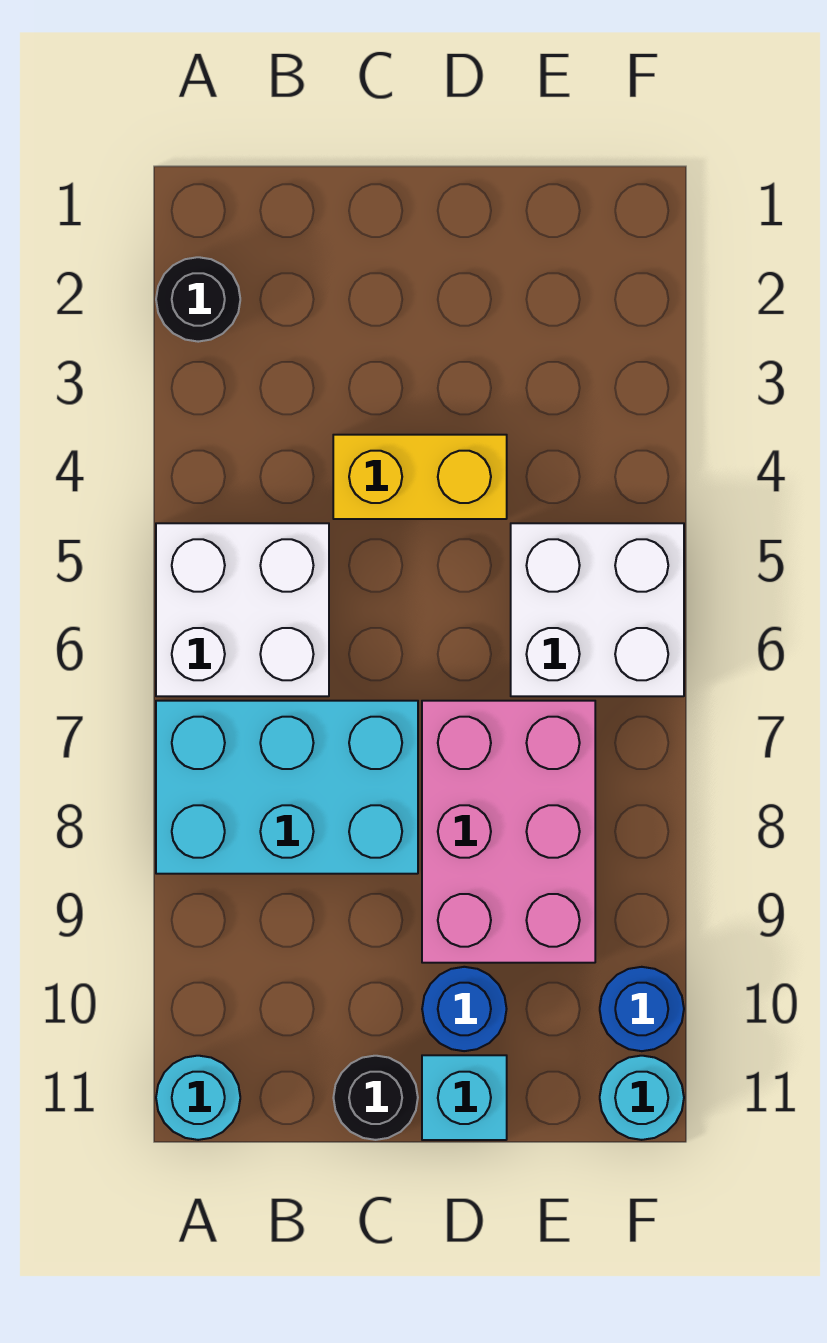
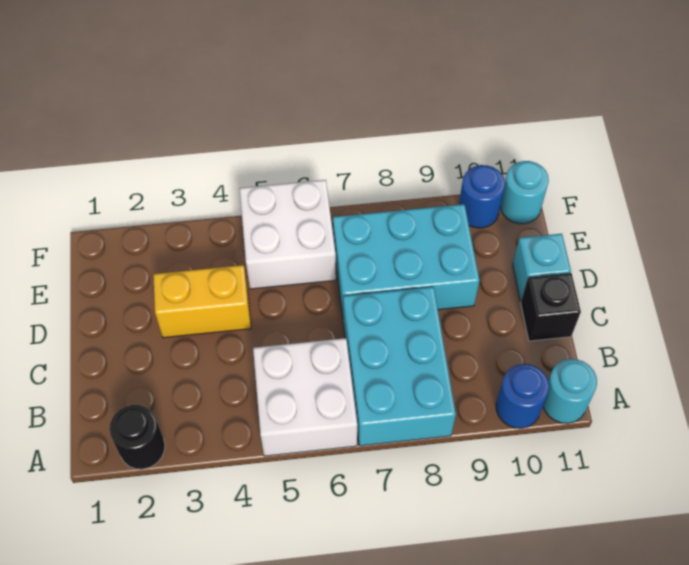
yellow 1x2 brick [333,435,507,519] -> yellow 1x2 brick turned to [153,265,251,338]
black 1x1 round brick [333,1056,418,1140] -> black 1x1 brick [521,273,581,341]
pink 2x3 brick [422,701,595,963] -> cyan 2x3 brick [333,204,479,315]
blue 1x1 round brick [422,967,506,1051] -> blue 1x1 round brick moved to [496,364,549,428]

